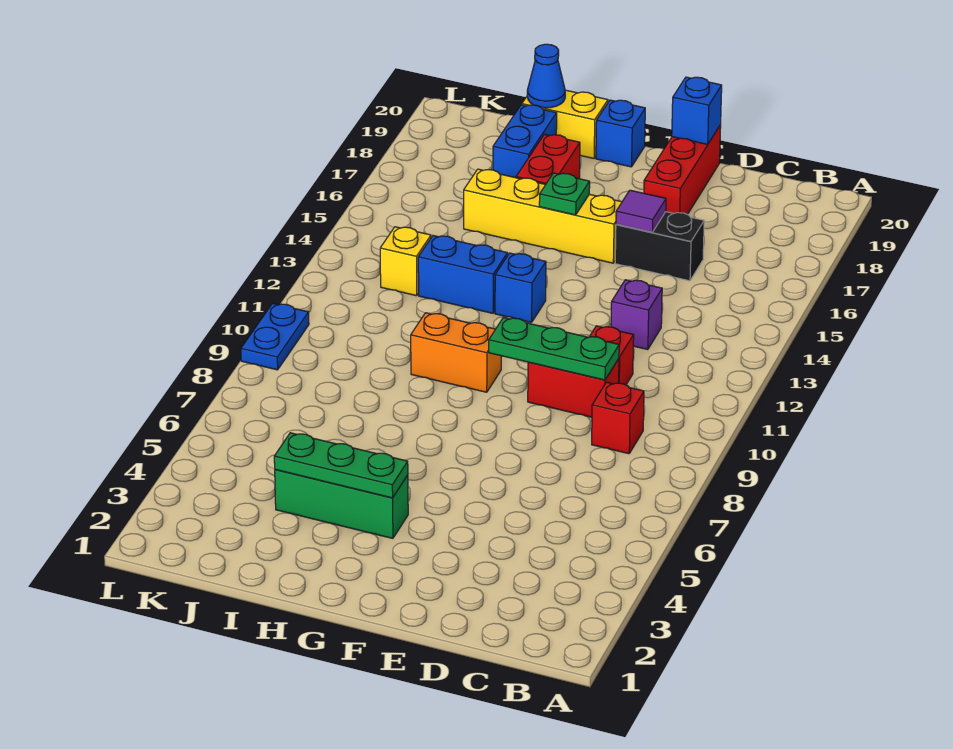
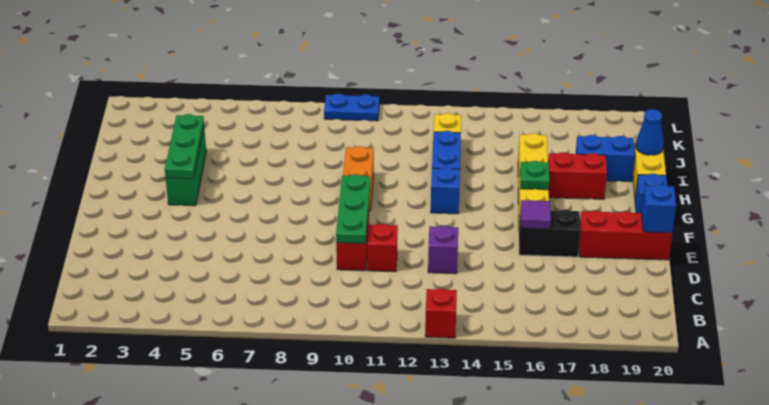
red 1x1 brick [592,382,644,454] -> red 1x1 brick moved to [425,289,457,338]
black 1x2 brick [615,212,704,281] -> black 1x2 brick turned to [519,209,580,257]

